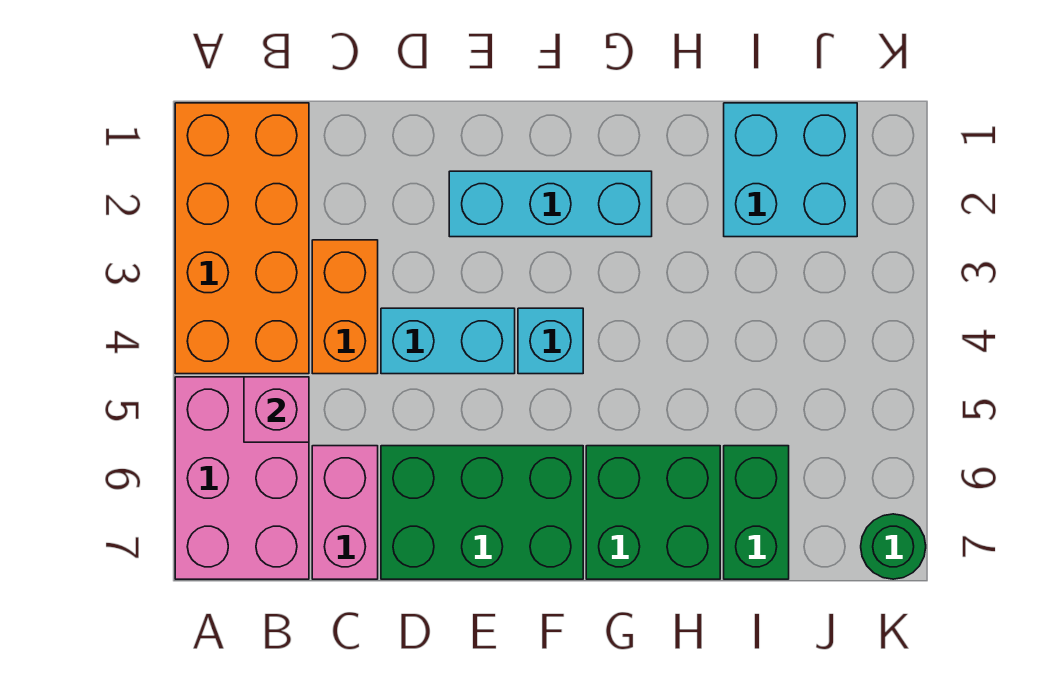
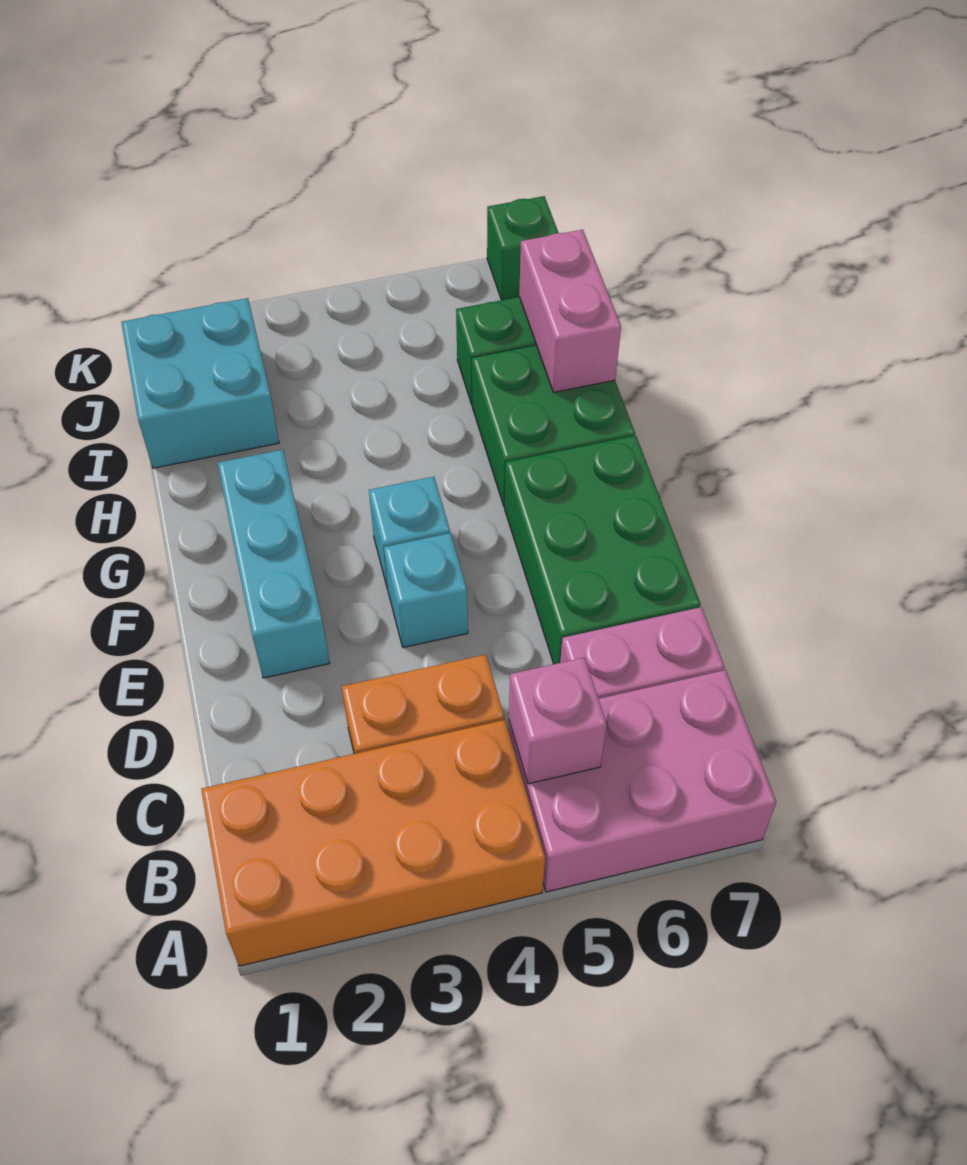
cyan 1x2 brick [381,308,515,374] -> cyan 1x1 brick [384,533,468,648]
none -> pink 1x2 brick [519,230,621,392]
green 1x1 round brick [861,514,926,579] -> green 1x1 brick [487,196,558,300]

